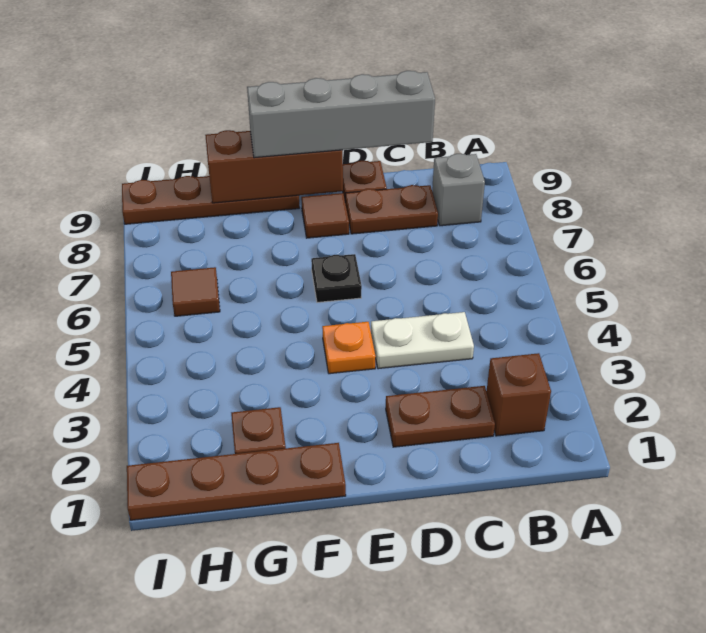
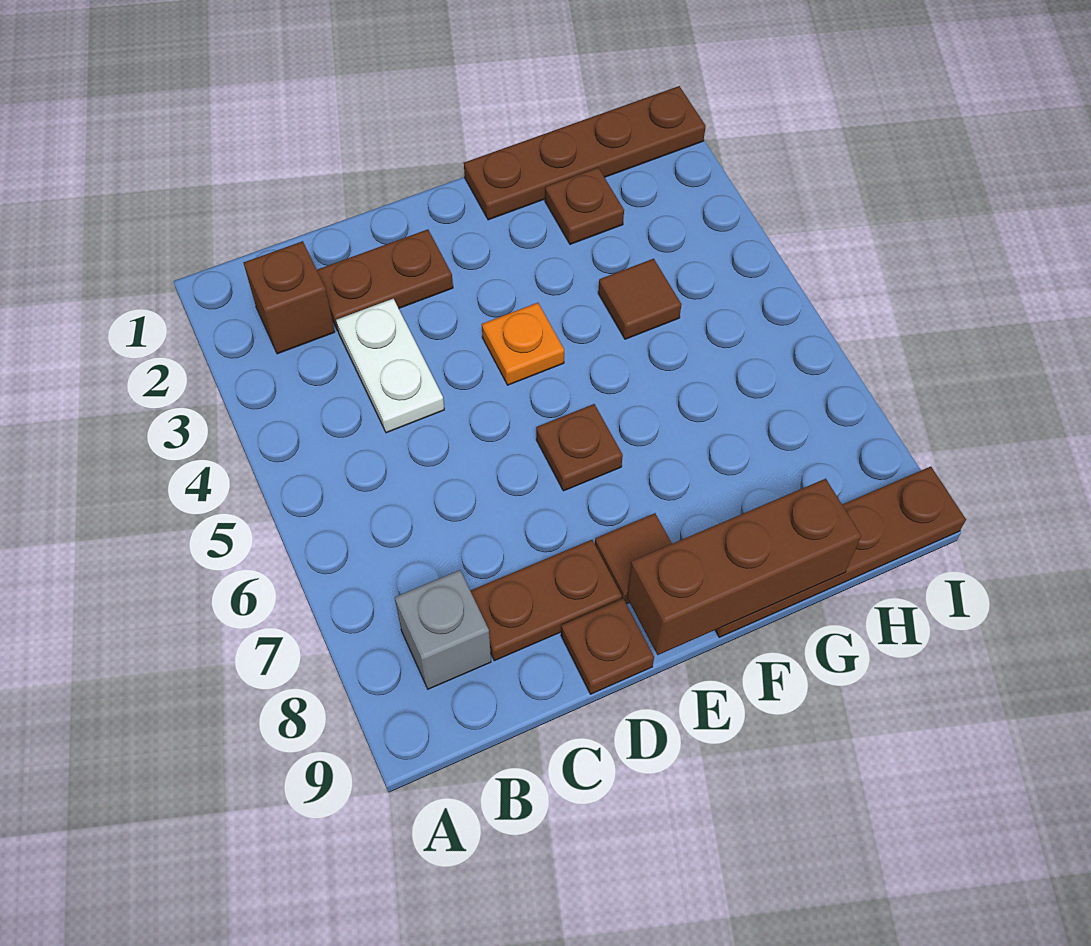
white 1x2 plate [371,312,474,369] -> white 1x2 plate turned to [336,299,444,433]
grey 1x4 brick [247,71,435,158] -> none
black 1x1 plate [311,254,362,302] -> brown 1x1 plate [536,404,623,491]
brown 1x1 tile [171,267,220,316] -> brown 1x1 tile moved to [598,259,681,339]

